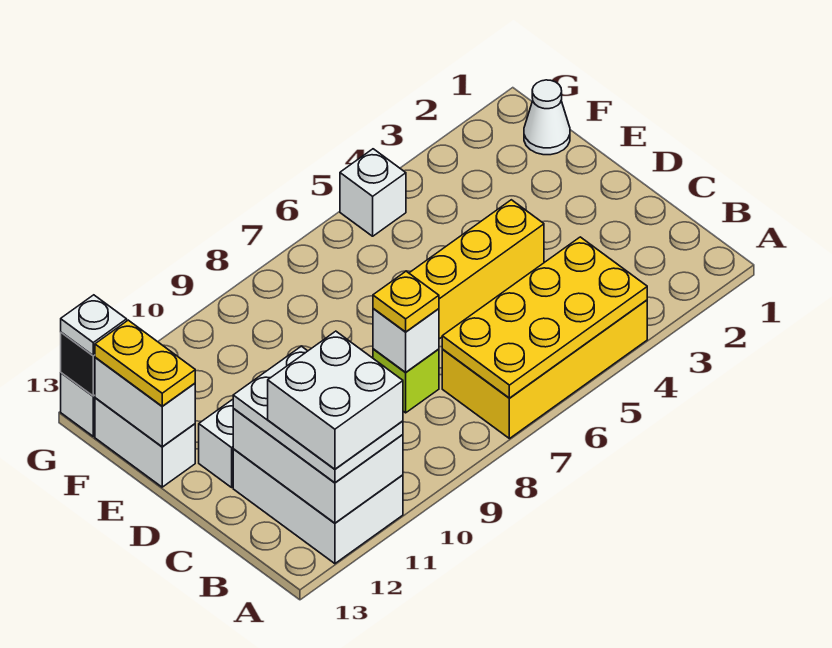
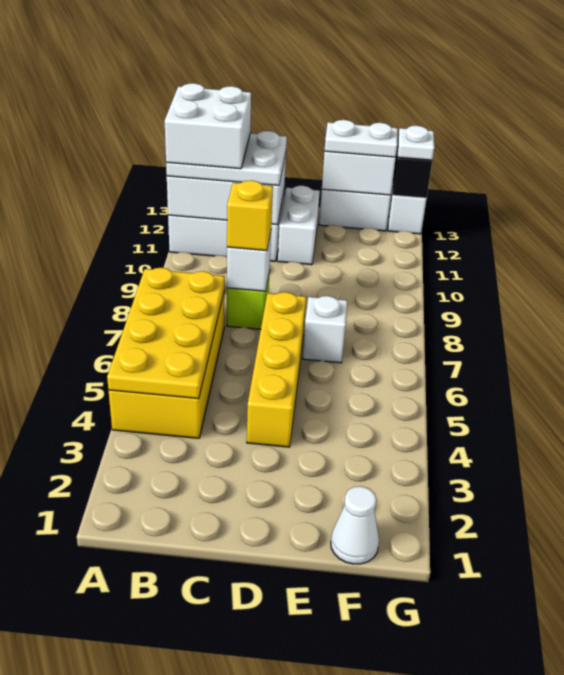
yellow 1x1 plate [373,271,439,332] -> yellow 1x1 brick [227,180,273,251]
yellow 1x2 plate [95,320,195,406] -> white 1x2 plate [325,120,398,157]
white 1x1 brick [340,149,406,236] -> white 1x1 brick moved to [303,296,347,363]

